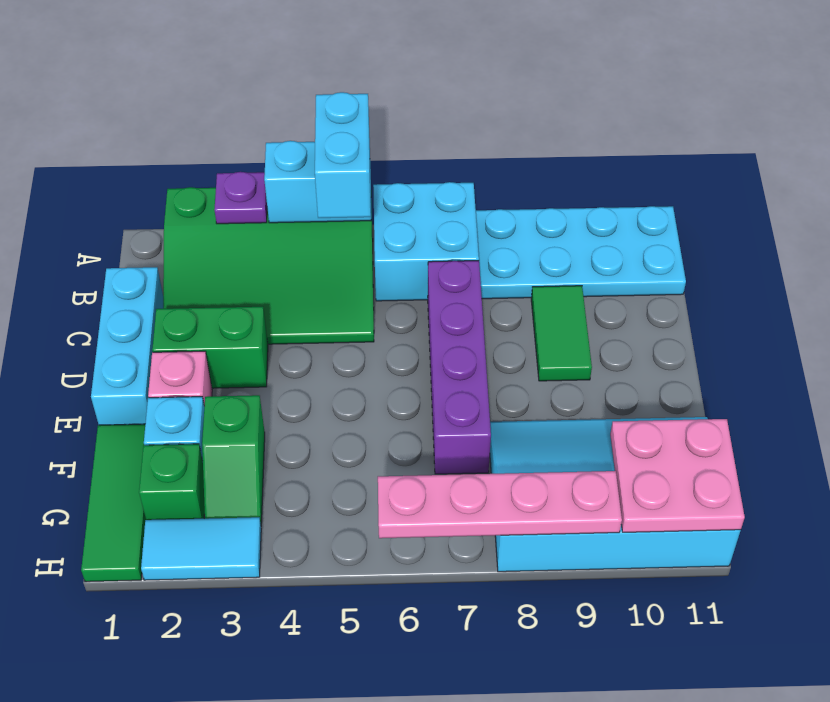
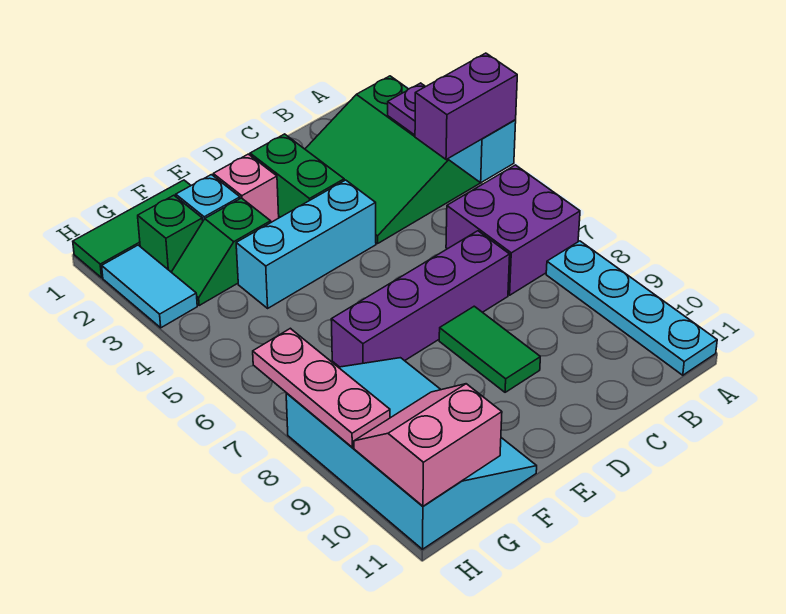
green 3x4 slope [163,187,374,344] -> green 3x3 slope [305,76,480,244]
cyan 1x2 brick [315,92,371,218] -> purple 1x2 brick [415,53,517,160]
cyan 2x2 brick [373,182,479,301] -> purple 2x2 brick [446,165,580,295]
cyan 2x4 plate [476,206,686,299] -> cyan 1x4 plate [546,241,717,375]
cyan 1x3 brick [91,267,163,425] -> cyan 1x3 brick moved to [236,180,376,308]
green 1x2 tile [531,286,592,381] -> green 1x2 tile turned to [439,306,540,392]
pink 2x2 plate [610,419,745,532] -> pink 2x2 slope [354,384,502,506]
pink 1x4 plate [378,471,622,538] -> pink 1x3 plate [253,328,390,447]

